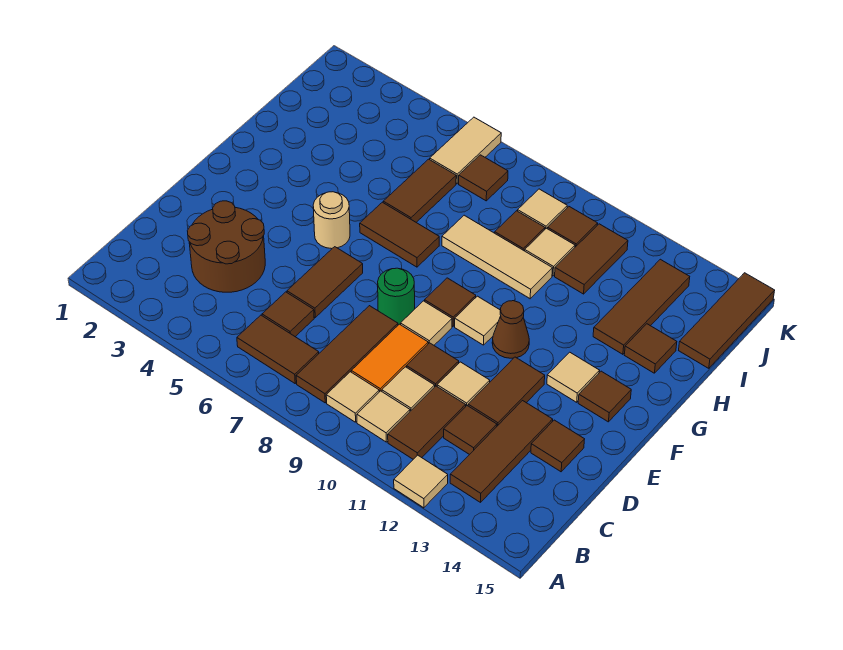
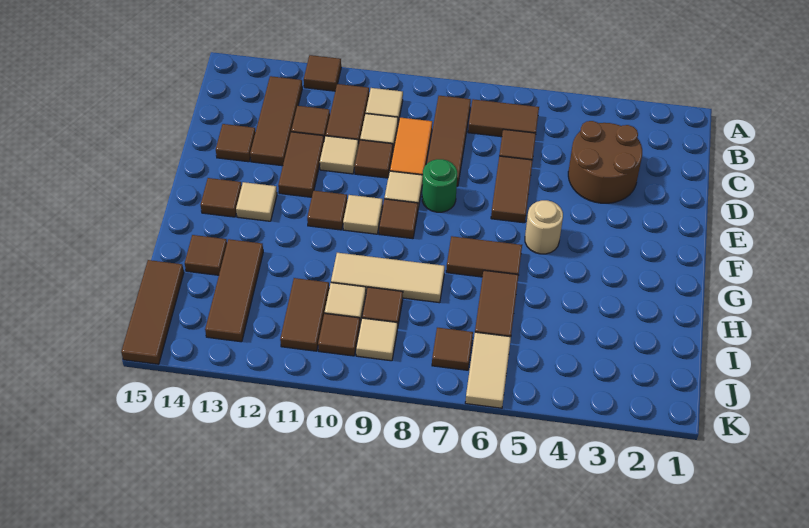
tan 1x1 tile [394,455,448,508] -> brown 1x1 tile [304,55,341,91]
tan 1x1 tile [326,372,379,422] -> none
brown 1x1 cone [492,301,529,358] -> brown 1x1 tile [307,191,347,230]

